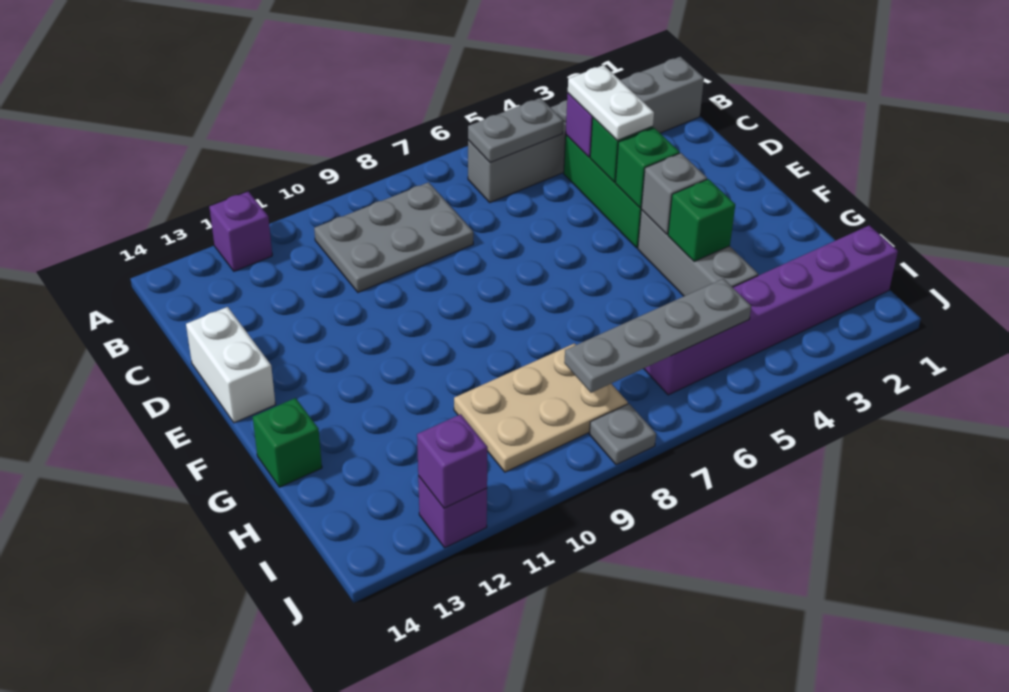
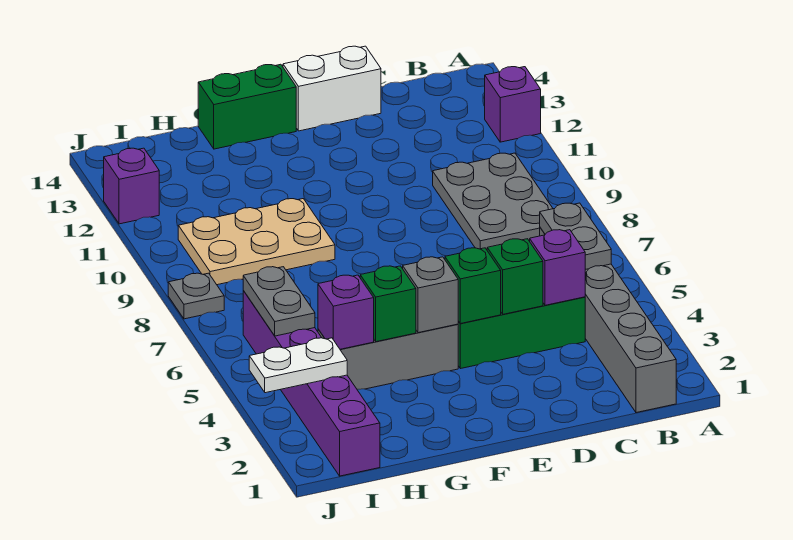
white 1x2 plate [568,65,654,140] -> white 1x2 plate moved to [249,338,347,393]
green 1x1 brick [253,398,322,487] -> green 1x2 brick [198,64,296,149]
tan 2x3 plate [454,344,628,472] -> tan 2x3 plate turned to [178,199,335,285]
grey 1x4 plate [564,279,751,393] -> grey 1x2 plate [243,267,315,336]
purple 1x1 brick [417,414,488,508] -> purple 1x1 brick moved to [318,275,374,349]

